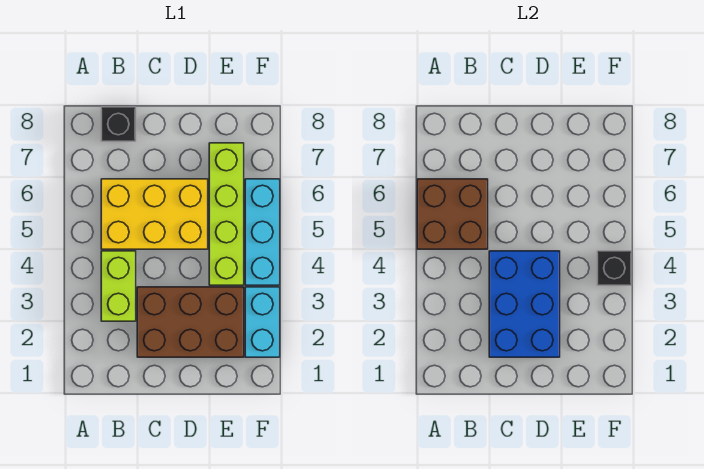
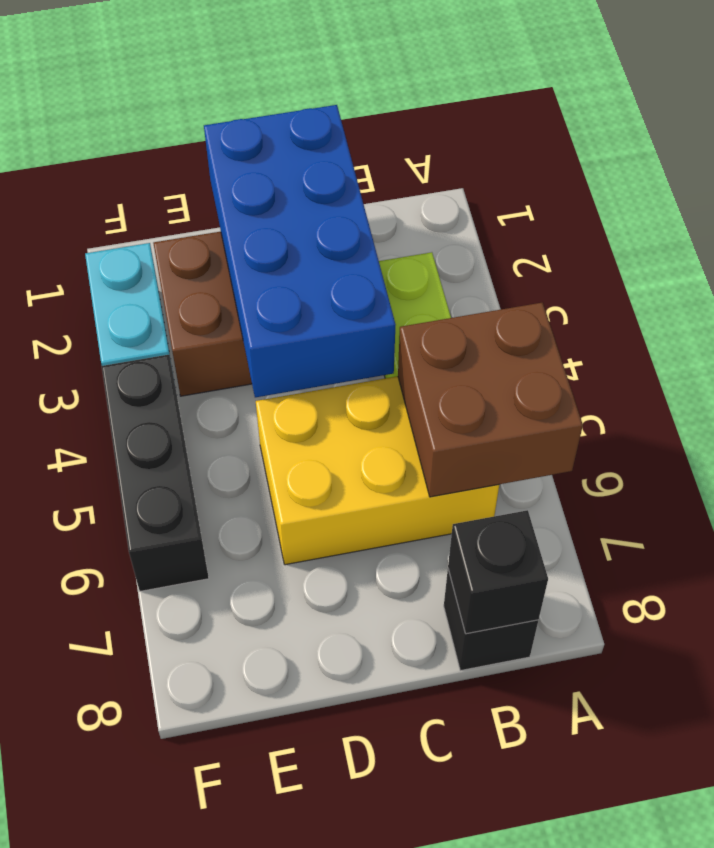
blue 2x3 brick [489,251,560,357] -> blue 2x4 brick [204,105,396,397]
lime 1x4 brick [209,143,244,285] -> none
cyan 1x3 brick [245,179,280,285] -> black 1x3 brick [102,355,209,591]
black 1x1 brick [597,251,632,285] -> black 1x1 brick moved to [448,510,548,634]

